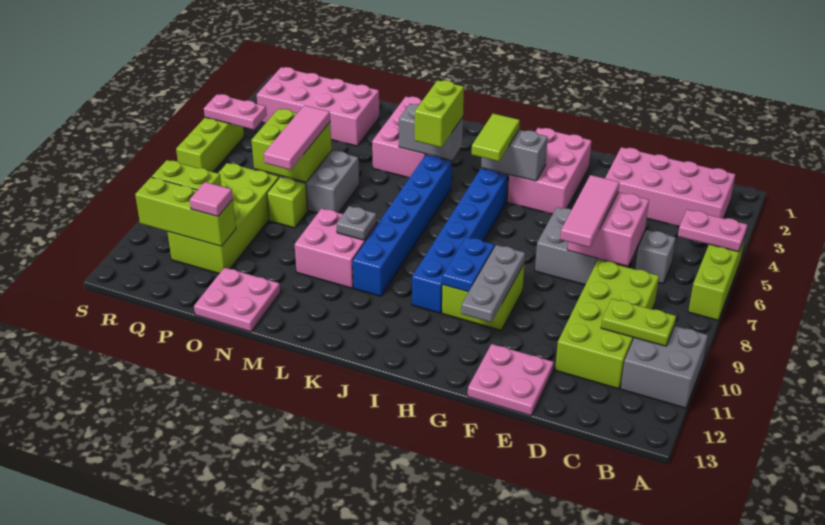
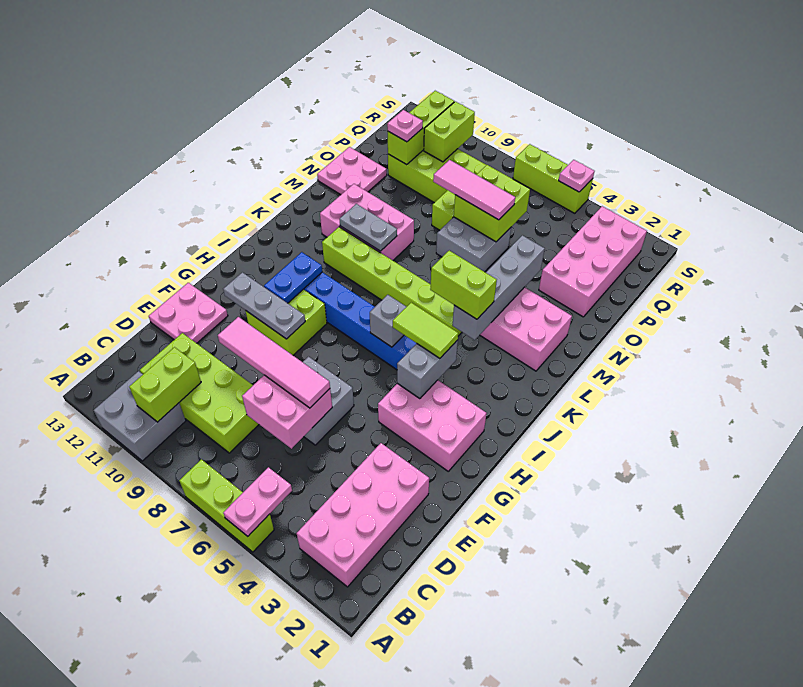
lime 1x2 plate [601,299,676,346] -> lime 1x2 brick [129,347,201,422]
grey 1x1 brick [635,230,676,284] -> grey 1x1 brick moved to [370,295,406,347]
pink 1x3 tile [560,175,619,247] -> pink 1x4 tile [218,317,330,408]
blue 1x2 plate [442,237,495,292] -> blue 1x2 plate turned to [264,252,322,303]
grey 1x2 brick [399,104,463,160] -> grey 1x4 brick [453,235,545,340]
blue 1x6 brick [353,155,452,296] -> lime 1x6 brick [322,227,462,336]
pink 2x2 brick [295,208,377,288] -> pink 2x3 brick [320,184,414,260]
grey 1x1 plate [336,206,377,240] -> grey 1x2 plate [339,204,397,251]
pink 1x1 tile [190,182,233,216] -> pink 1x1 plate [387,110,423,142]
pink 1x2 plate [204,94,267,130] -> pink 1x1 plate [559,160,595,192]

